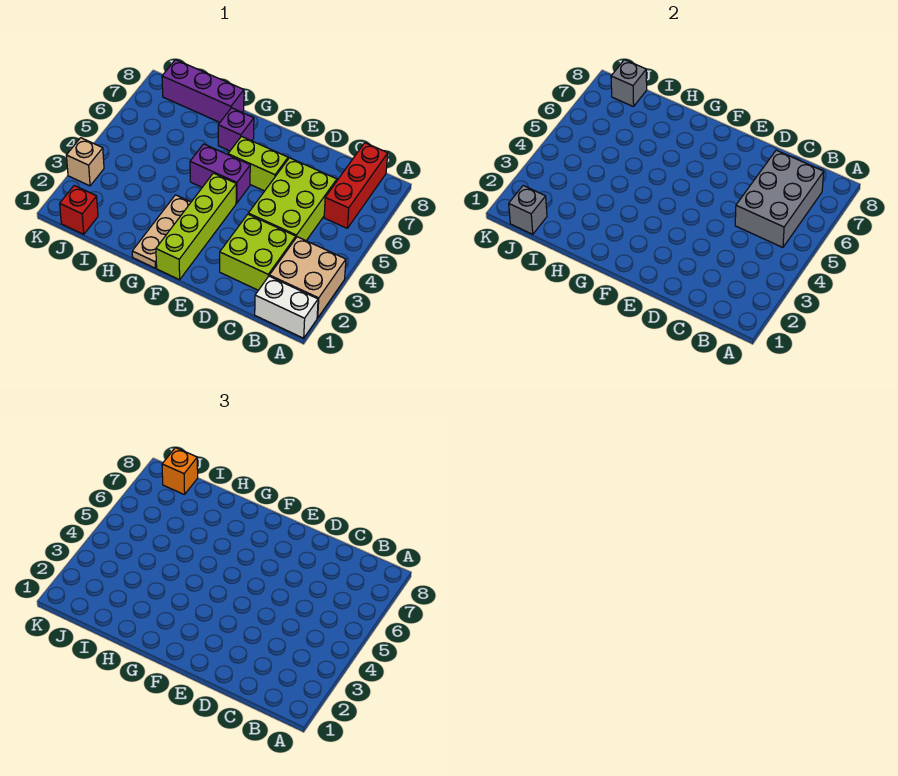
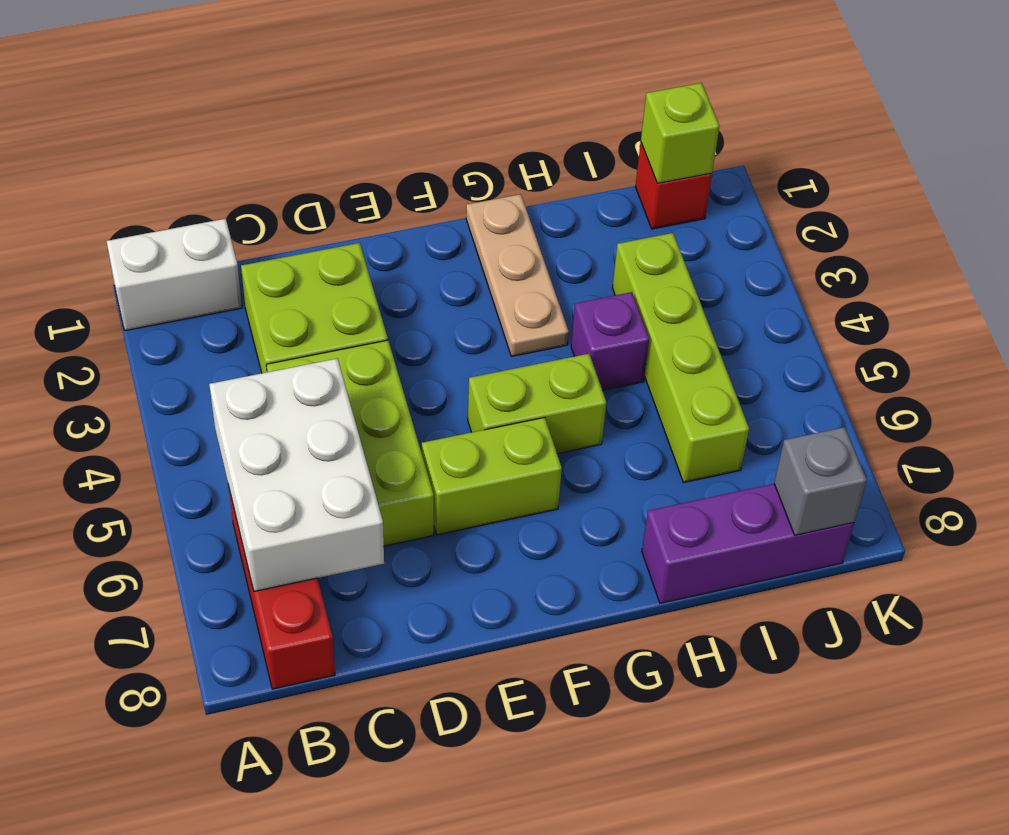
tan 2x2 brick [269,237,346,318] -> none
grey 2x3 brick [735,150,824,247] -> white 2x3 brick [209,358,384,591]
lime 1x4 brick [156,173,236,280] -> lime 1x4 brick moved to [613,233,749,482]
purple 1x2 brick [190,144,250,203] -> lime 1x2 brick [468,354,606,454]
purple 1x1 brick [218,108,254,151] -> purple 1x1 brick moved to [571,292,649,390]
grey 1x1 brick [509,186,547,234] -> lime 1x1 brick [641,83,720,183]
orange 1x1 brick [162,448,198,495] -> none
tan 1x1 brick [66,138,104,186] -> none

